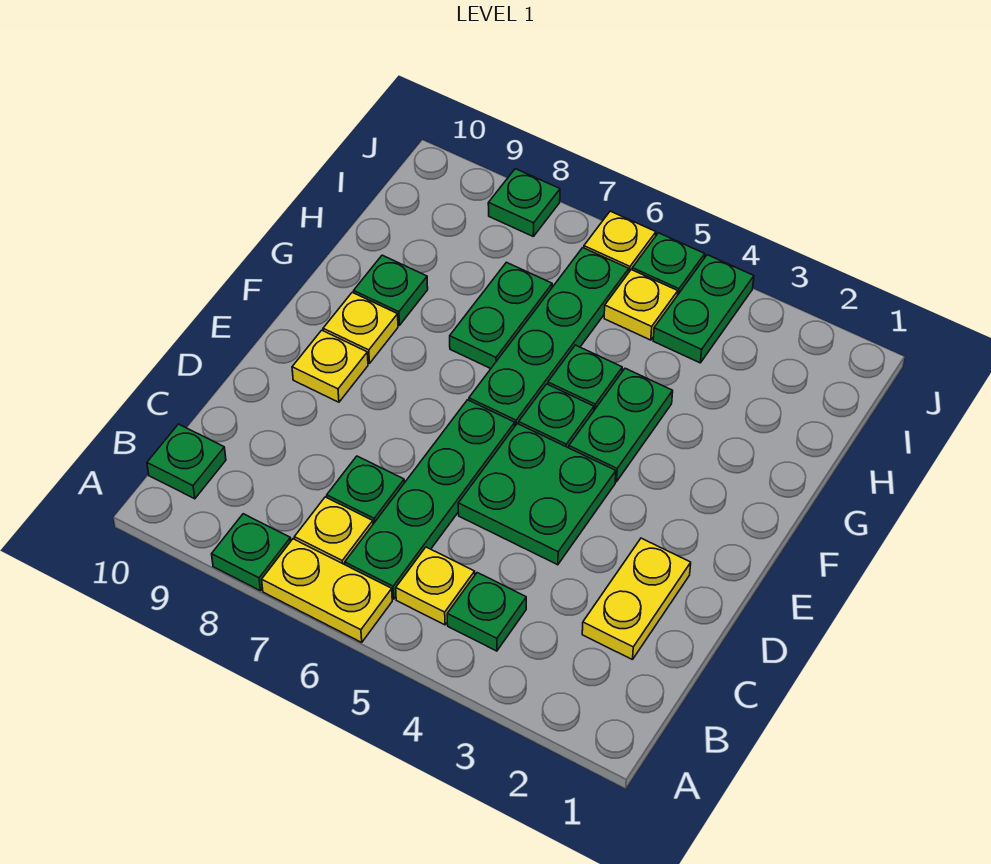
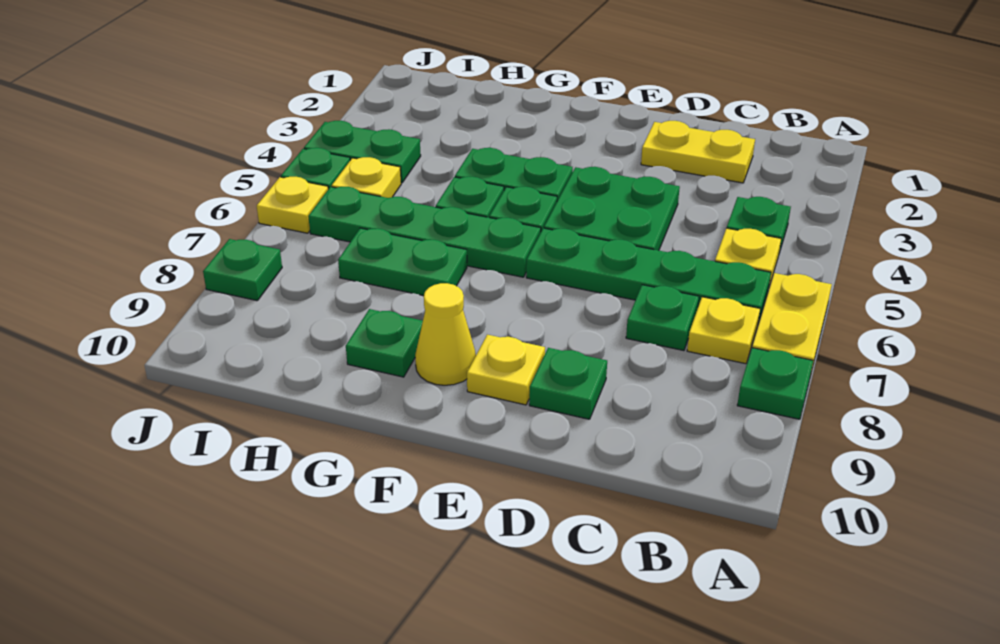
green 1x1 plate [147,424,226,499] -> green 1x1 plate moved to [529,348,607,419]
yellow 1x1 plate [323,292,398,363] -> yellow 1x1 cone [415,283,476,385]

